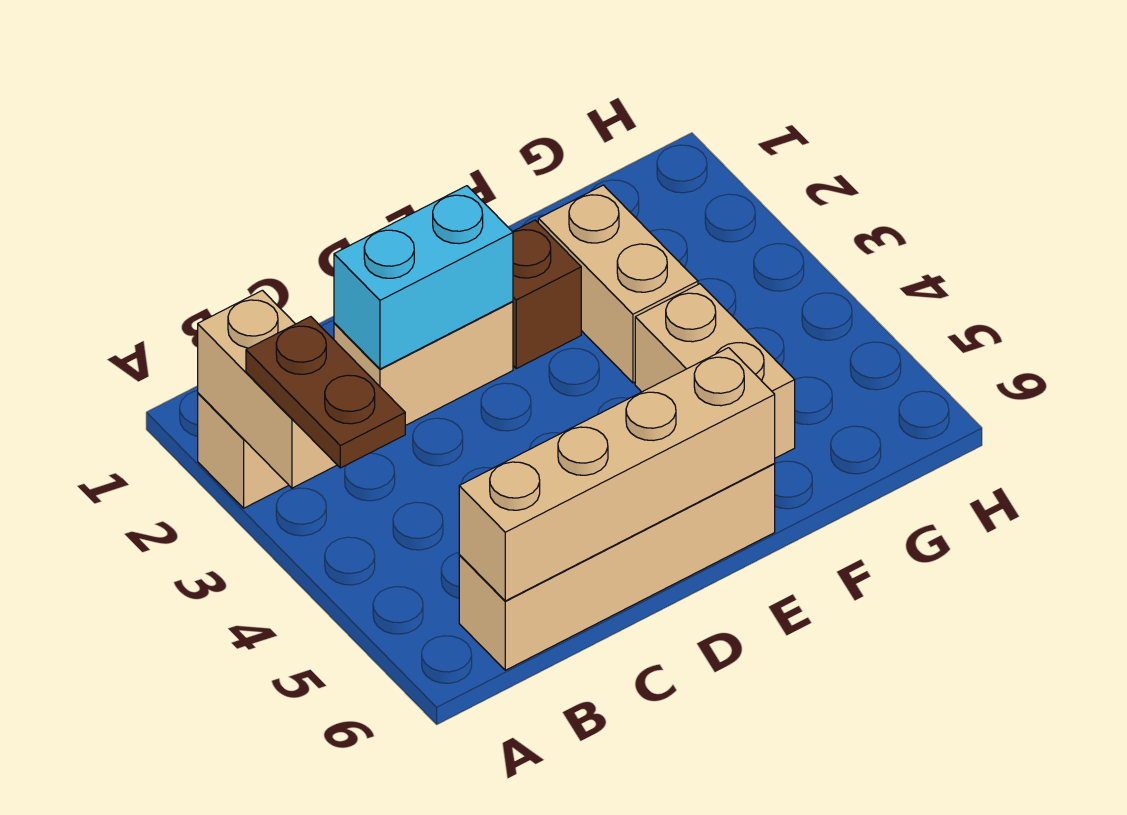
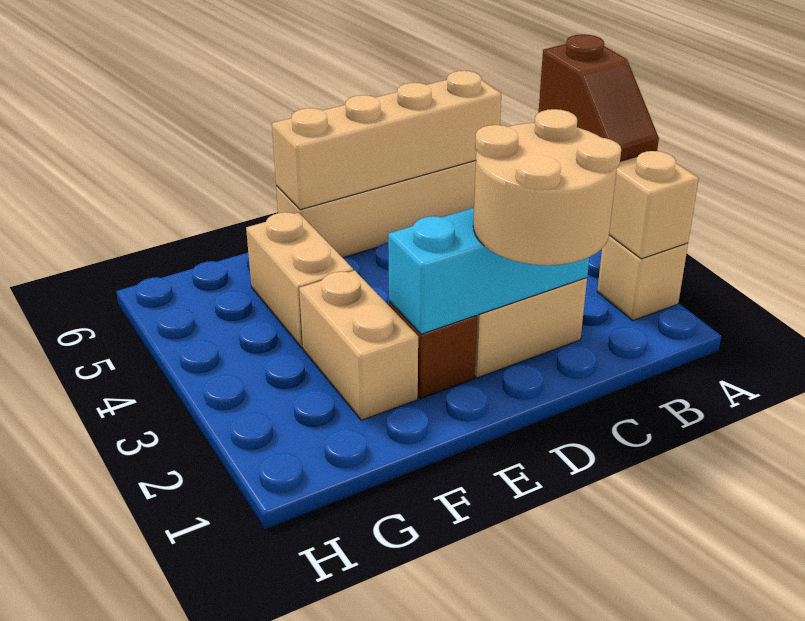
brown 1x2 plate [246,317,405,468] -> brown 1x2 slope [539,34,659,161]
none -> tan 2x2 round brick [473,109,621,265]
cyan 1x2 brick [334,186,513,369] -> cyan 1x3 brick [388,208,589,334]

